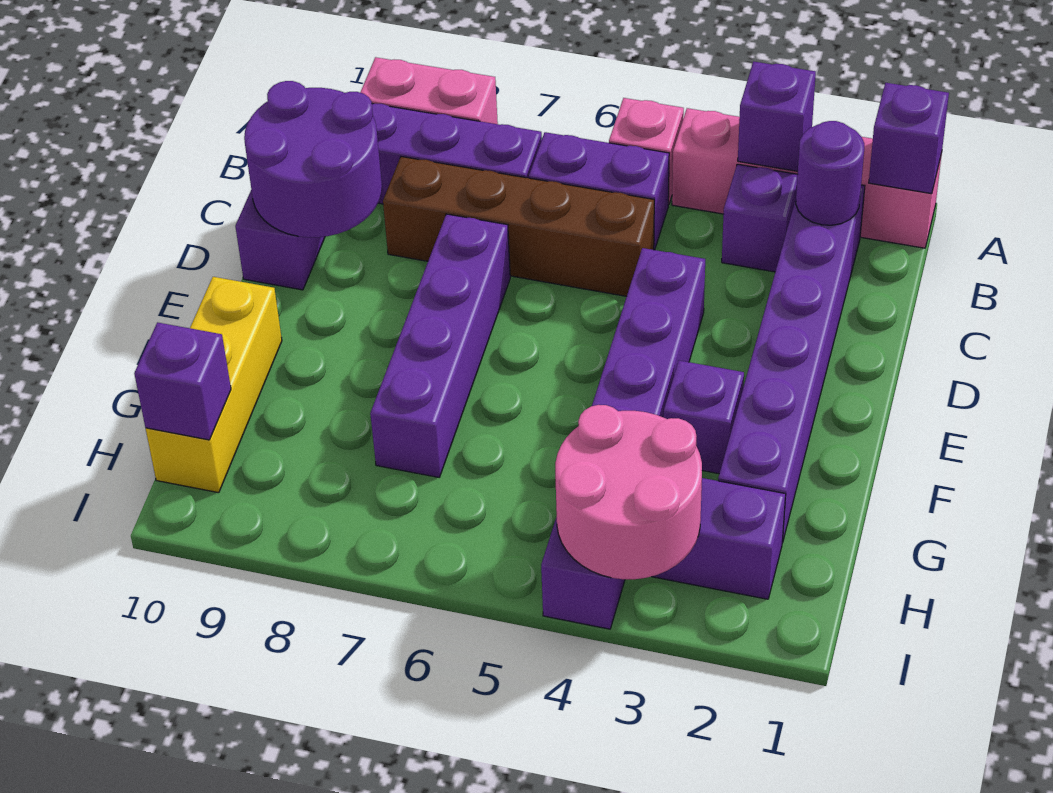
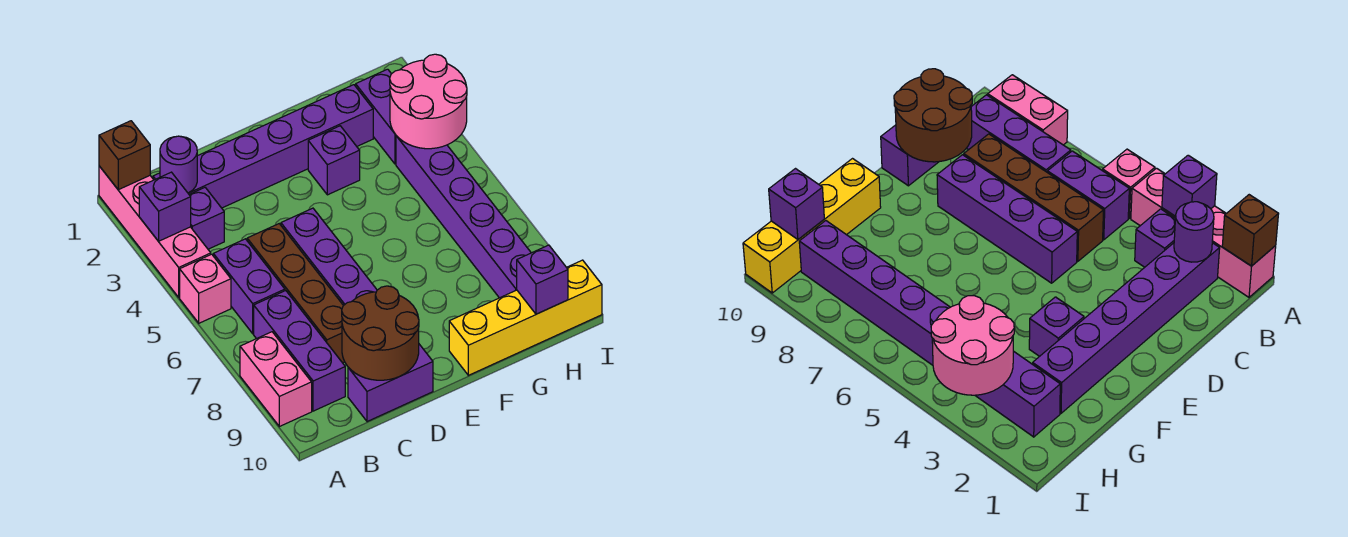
purple 1x1 brick [869,83,949,194] -> brown 1x1 brick [99,121,150,190]
purple 2x2 round brick [244,81,382,237] -> brown 2x2 round brick [342,286,419,380]
purple 1x6 brick [541,248,705,629] -> purple 1x6 brick turned to [396,136,531,298]
purple 1x4 brick [370,214,510,477] -> purple 1x4 brick turned to [281,208,377,306]
yellow 1x3 brick [146,277,282,493] -> yellow 1x4 brick [449,260,602,375]

